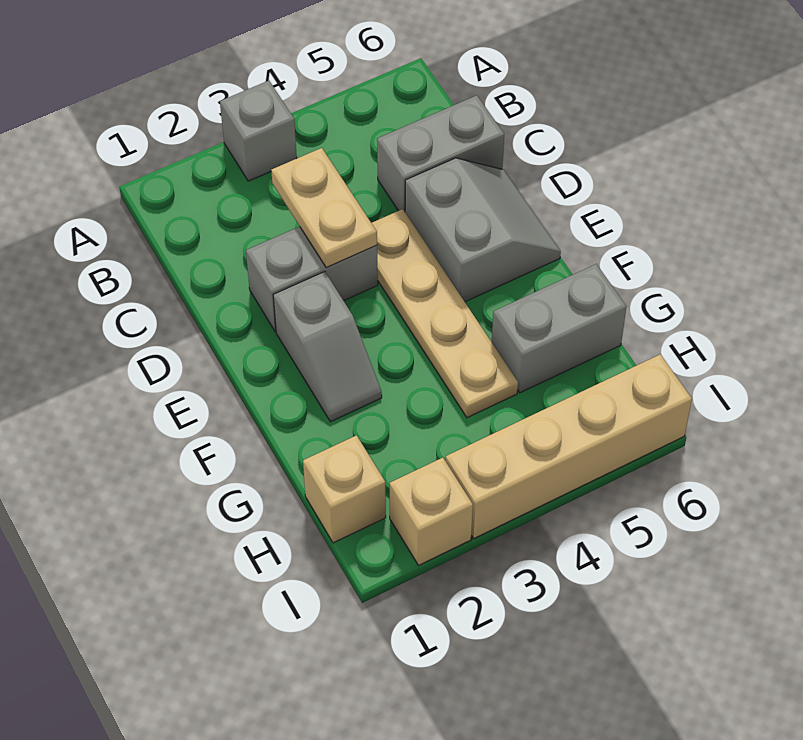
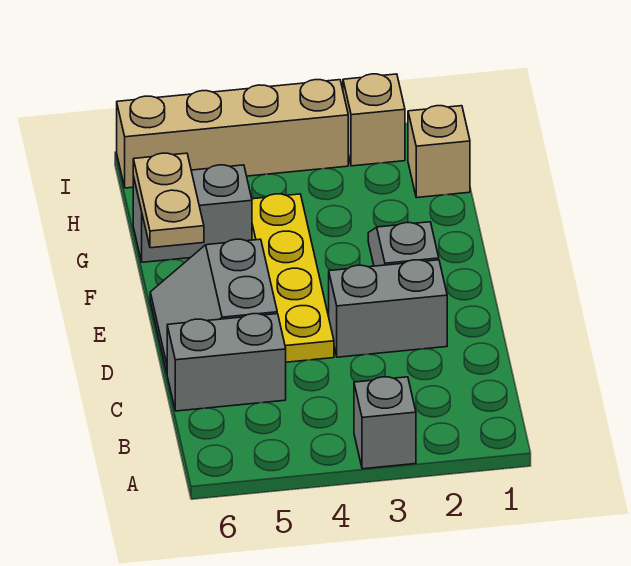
tan 1x2 plate [271,148,377,268] -> tan 1x2 plate moved to [133,153,204,248]
tan 1x4 plate [372,209,518,418] -> yellow 1x4 plate [252,194,334,362]

